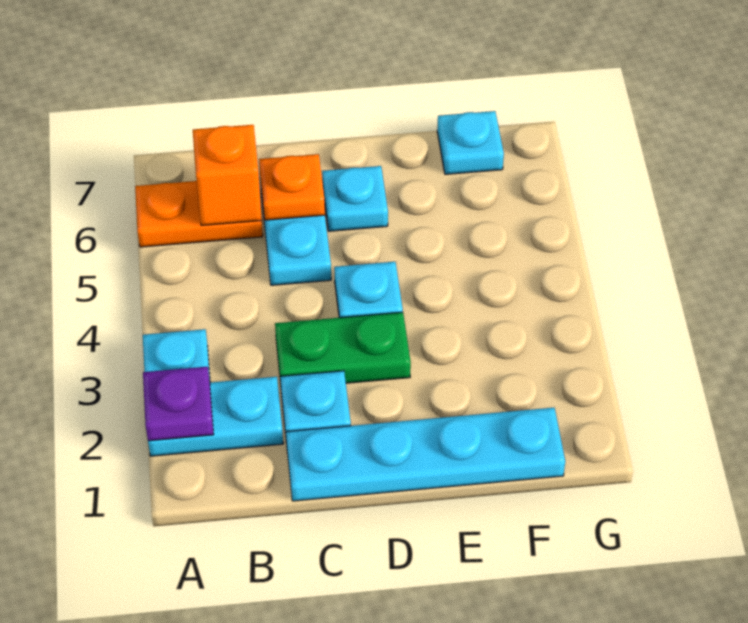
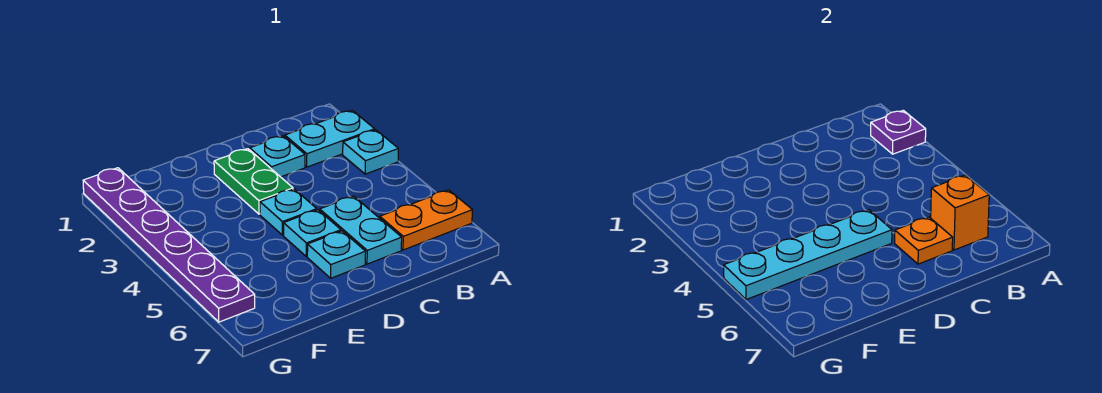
cyan 1x4 plate [286,408,565,501] -> cyan 1x4 plate moved to [724,210,892,300]
green 1x2 plate [275,312,411,383] -> green 1x2 plate turned to [214,149,293,214]
cyan 1x1 plate [437,111,504,174] -> cyan 1x1 plate moved to [284,210,341,257]
none -> purple 1x6 plate [83,168,255,322]

